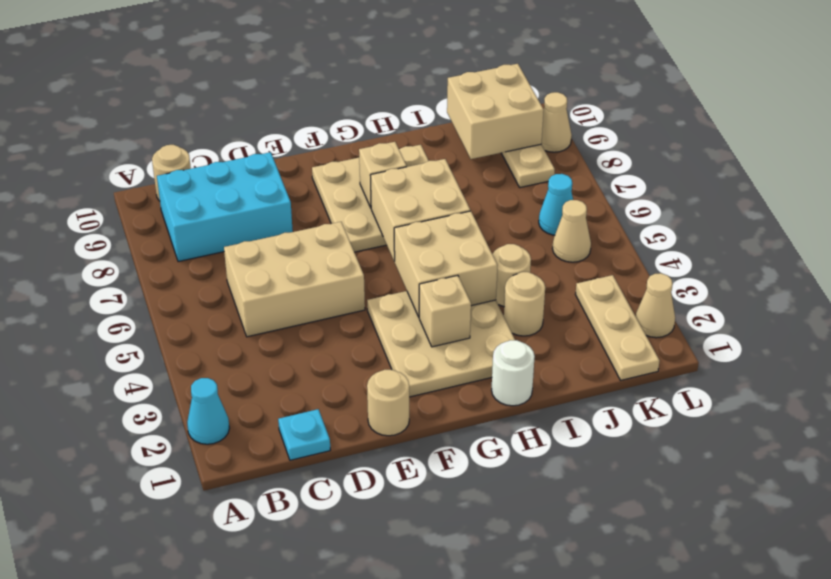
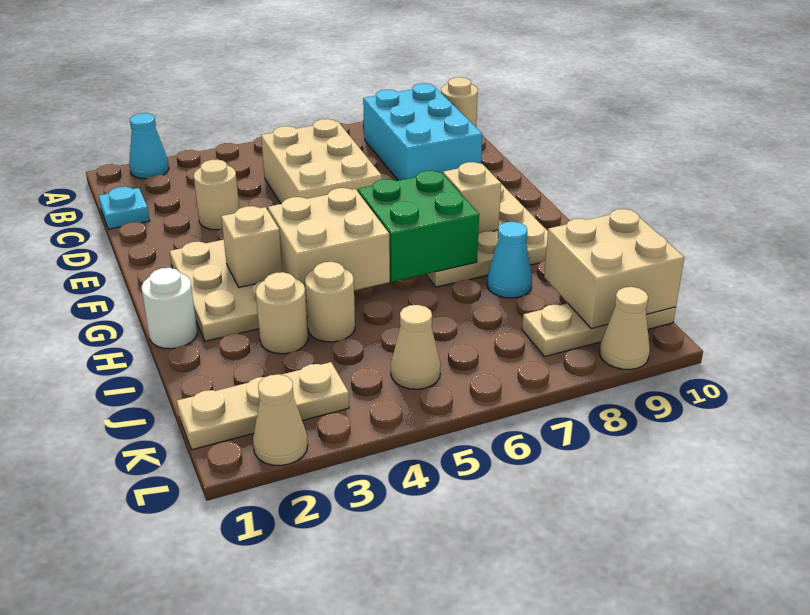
tan 1x1 round brick [367,370,409,436] -> tan 1x1 round brick moved to [194,159,239,230]
tan 2x2 brick [370,159,470,261] -> green 2x2 brick [358,170,479,282]
cyan 1x1 cone [539,174,573,235] -> cyan 1x1 cone moved to [487,222,532,298]

